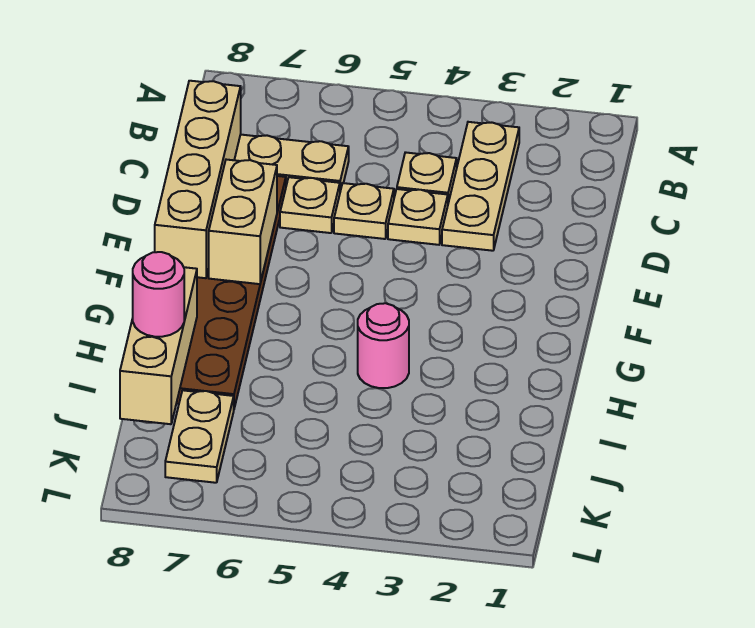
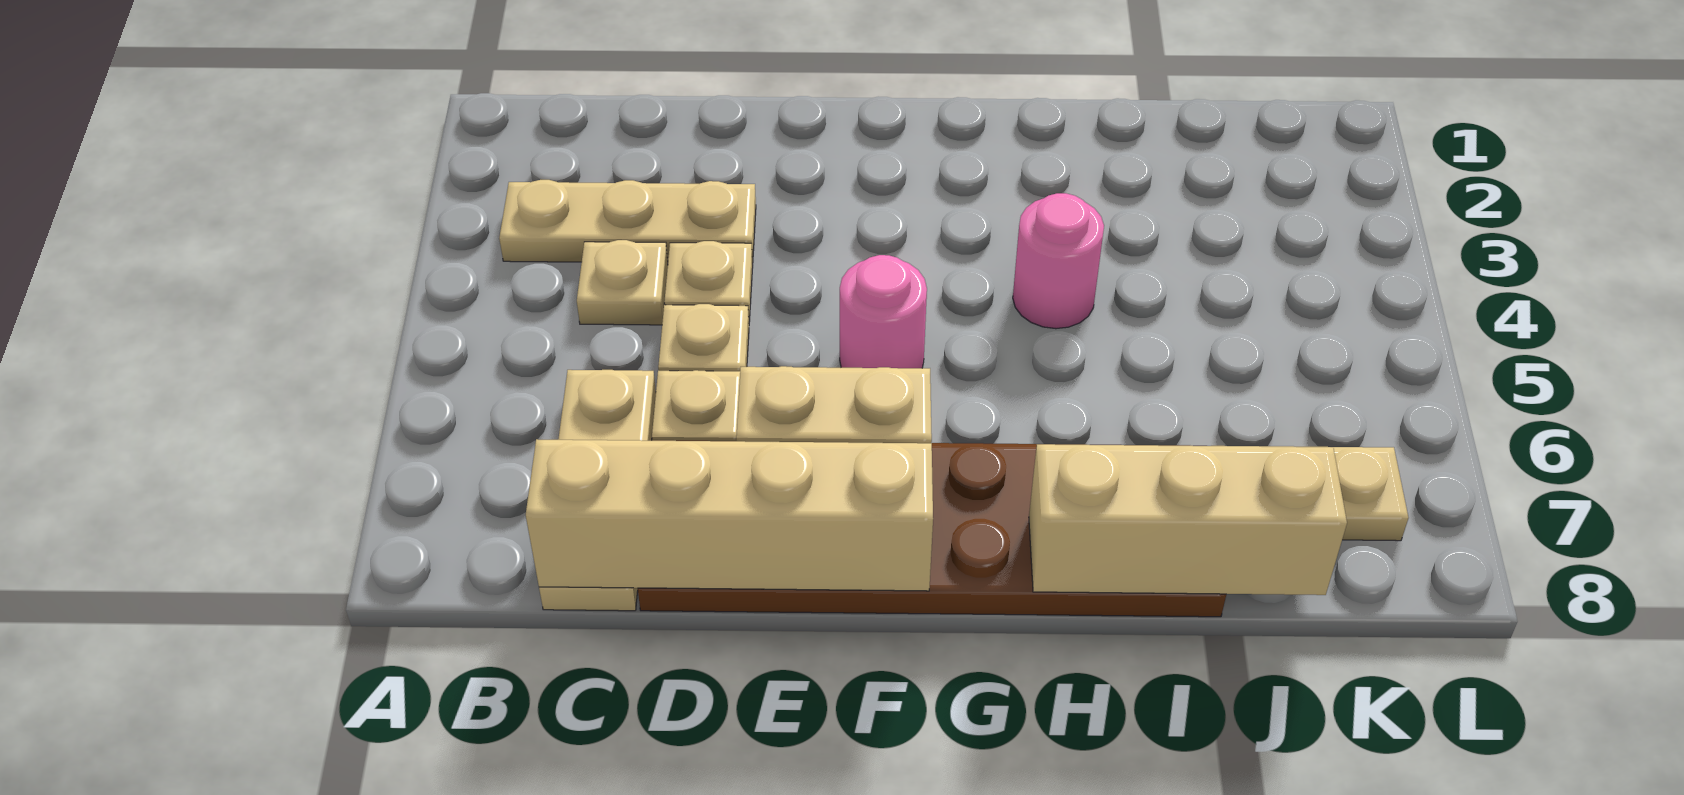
pink 1x1 round brick [133,252,184,337] -> pink 1x1 round brick moved to [840,255,927,368]

